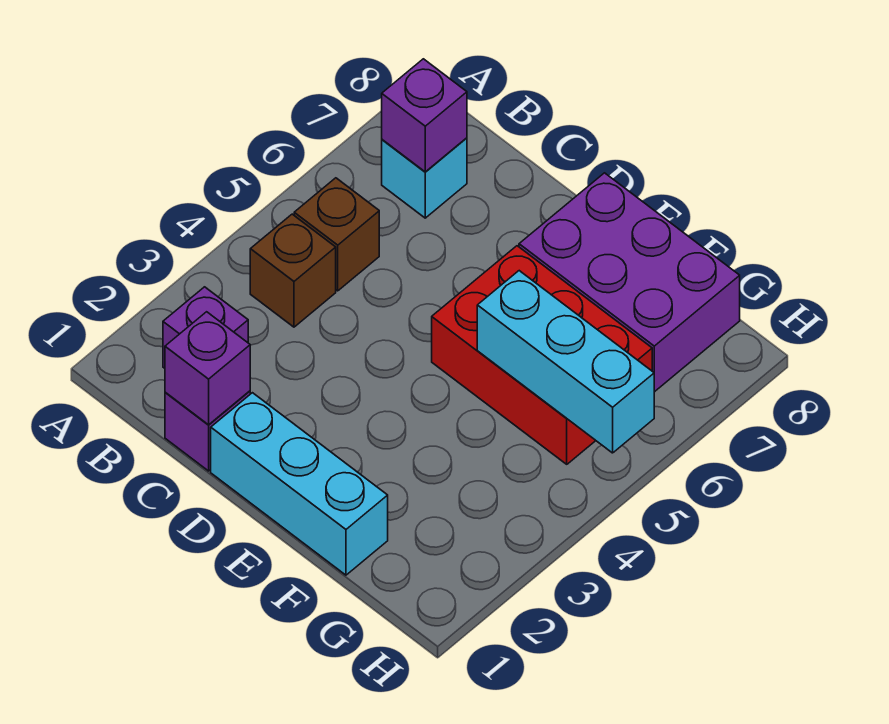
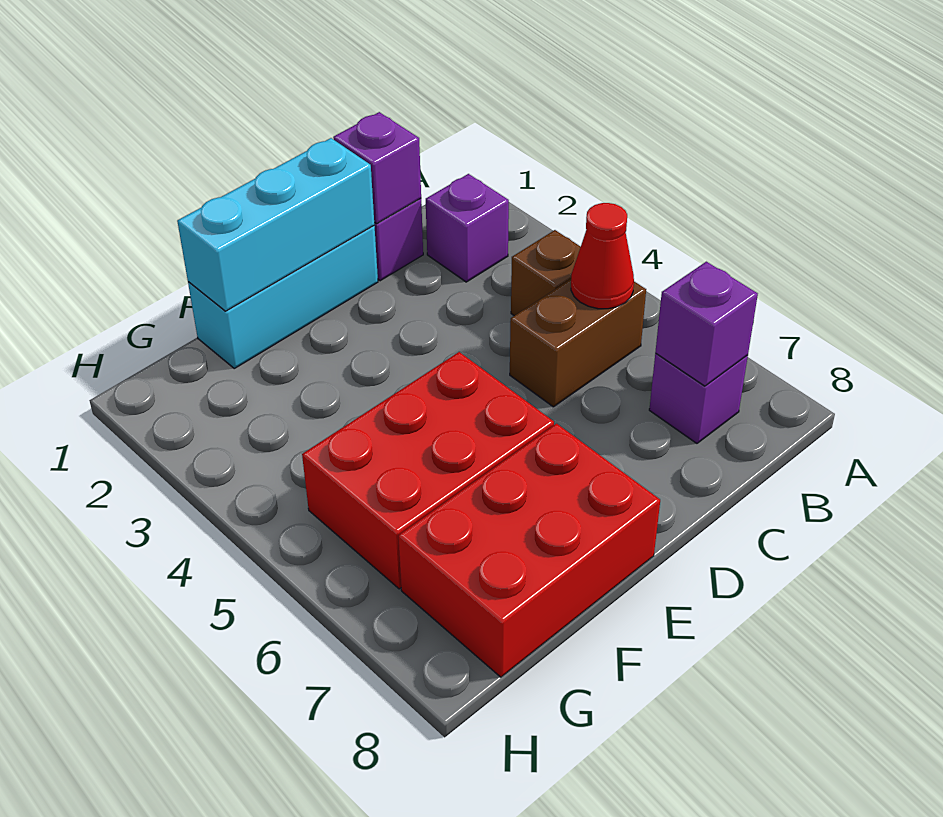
brown 1x1 brick [294,178,379,291] -> brown 1x2 brick [510,279,646,407]
none -> red 1x1 cone [571,203,634,309]
cyan 1x1 brick [382,138,467,218] -> purple 1x1 brick [649,354,748,443]
purple 2x3 brick [519,173,740,392] -> red 2x3 brick [398,424,660,677]
cyan 1x3 brick [477,271,654,453] -> cyan 1x3 brick moved to [177,138,374,311]

